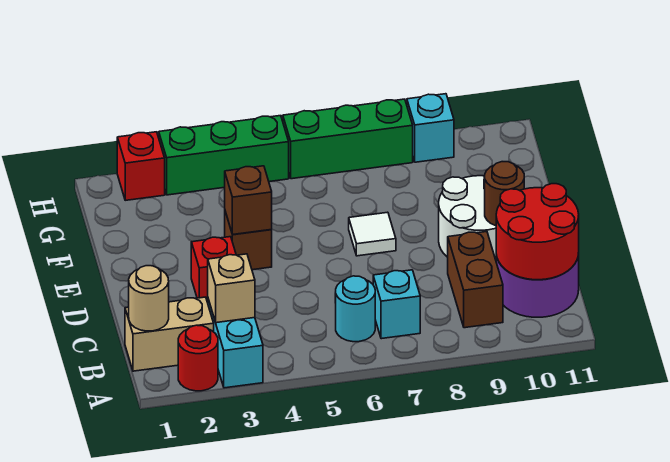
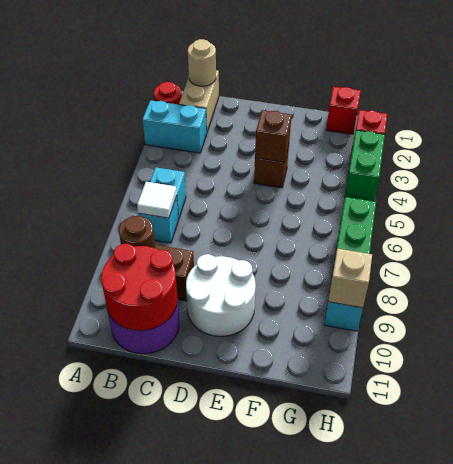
tan 1x1 brick [208,254,255,323] -> tan 1x1 brick moved to [328,249,372,308]
cyan 1x1 round brick [336,276,375,342] -> cyan 1x1 brick [150,167,186,219]
red 1x1 brick [191,237,236,302] -> red 1x1 brick moved to [326,87,361,134]
brown 1x1 round brick [485,162,524,226] -> brown 1x1 round brick moved to [119,216,155,248]
white 1x1 tile [349,212,396,256] -> white 1x1 tile moved to [137,182,177,218]
green 1x3 brick [159,116,289,195] -> green 1x2 brick [345,130,385,201]

